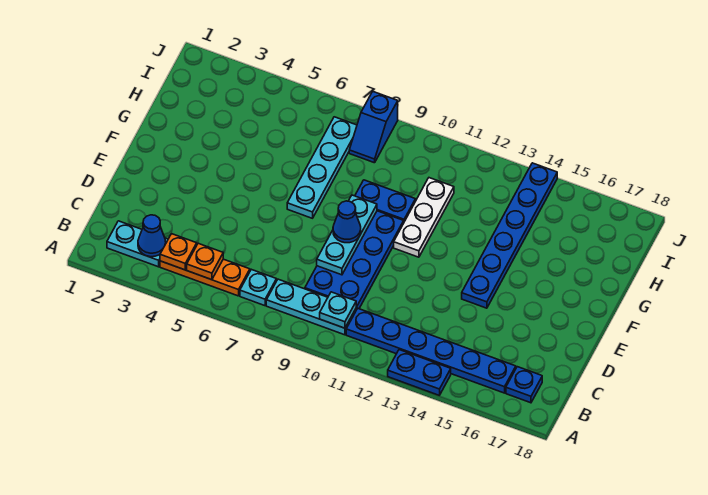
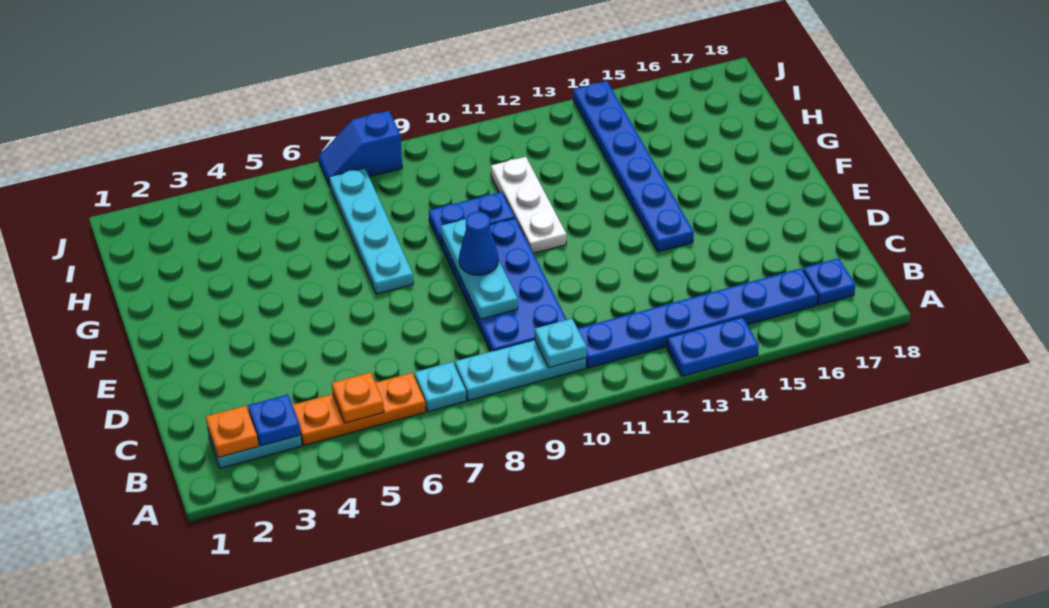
blue 1x1 cone [138,215,166,257] -> blue 1x1 plate [248,395,301,446]
orange 1x1 plate [160,234,197,270] -> orange 1x1 plate moved to [206,406,258,458]
blue 1x2 slope [349,92,398,163] -> blue 1x2 slope turned to [318,111,402,186]

